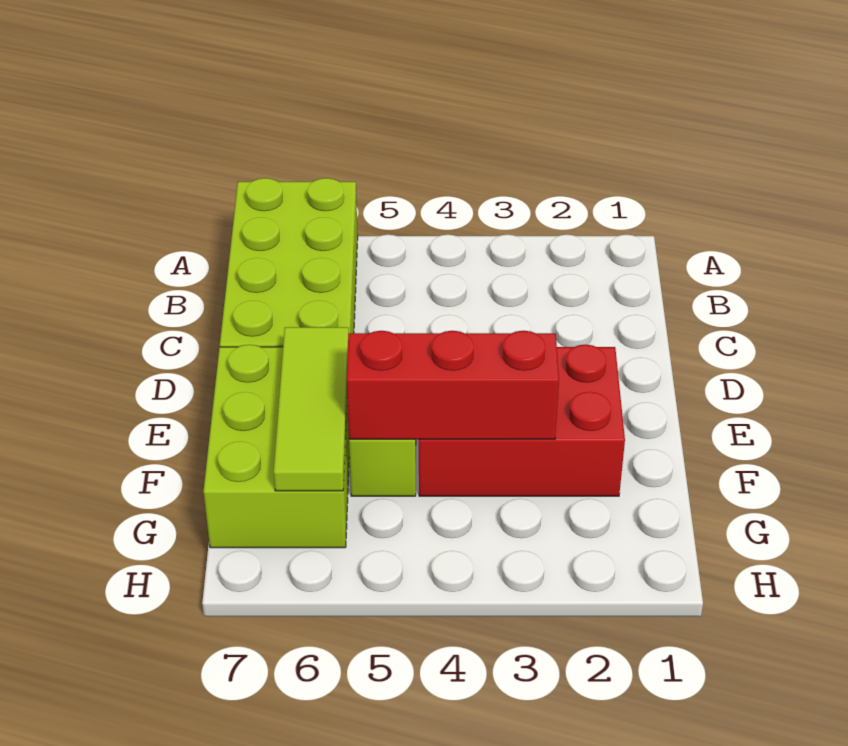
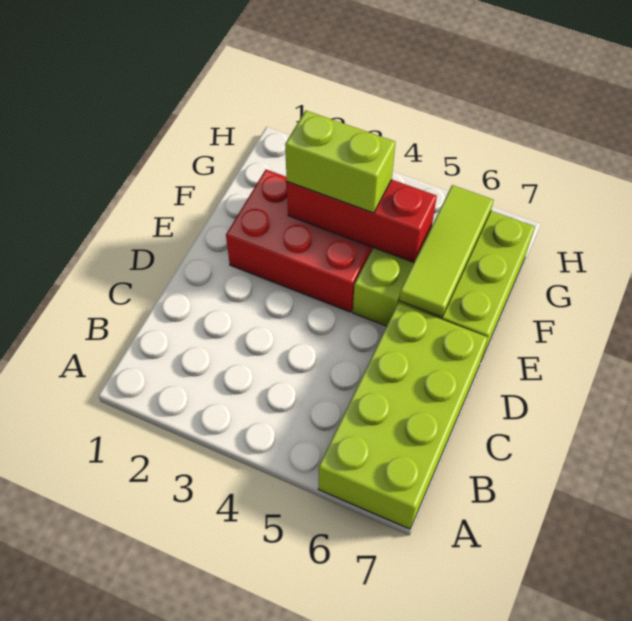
none -> lime 1x2 brick [285,111,395,213]

